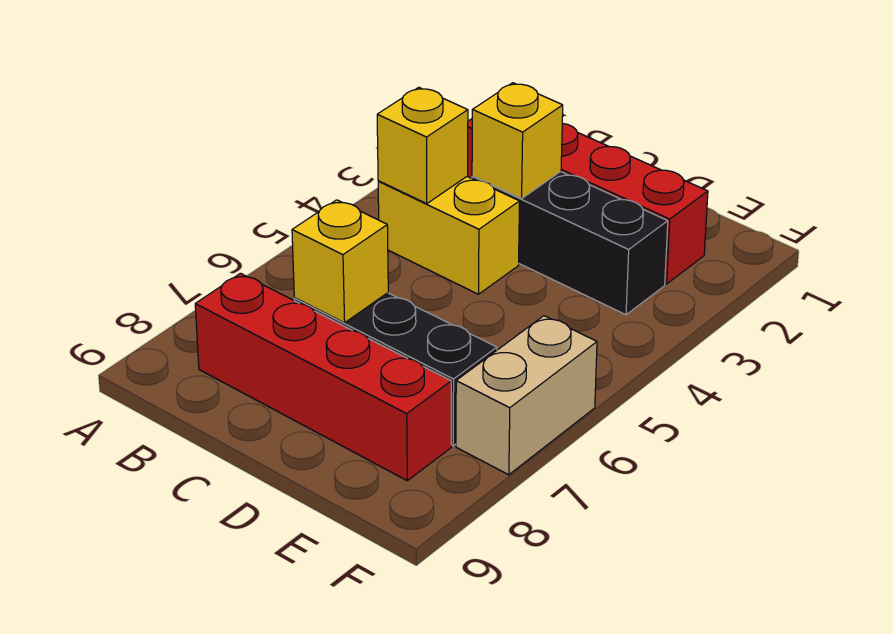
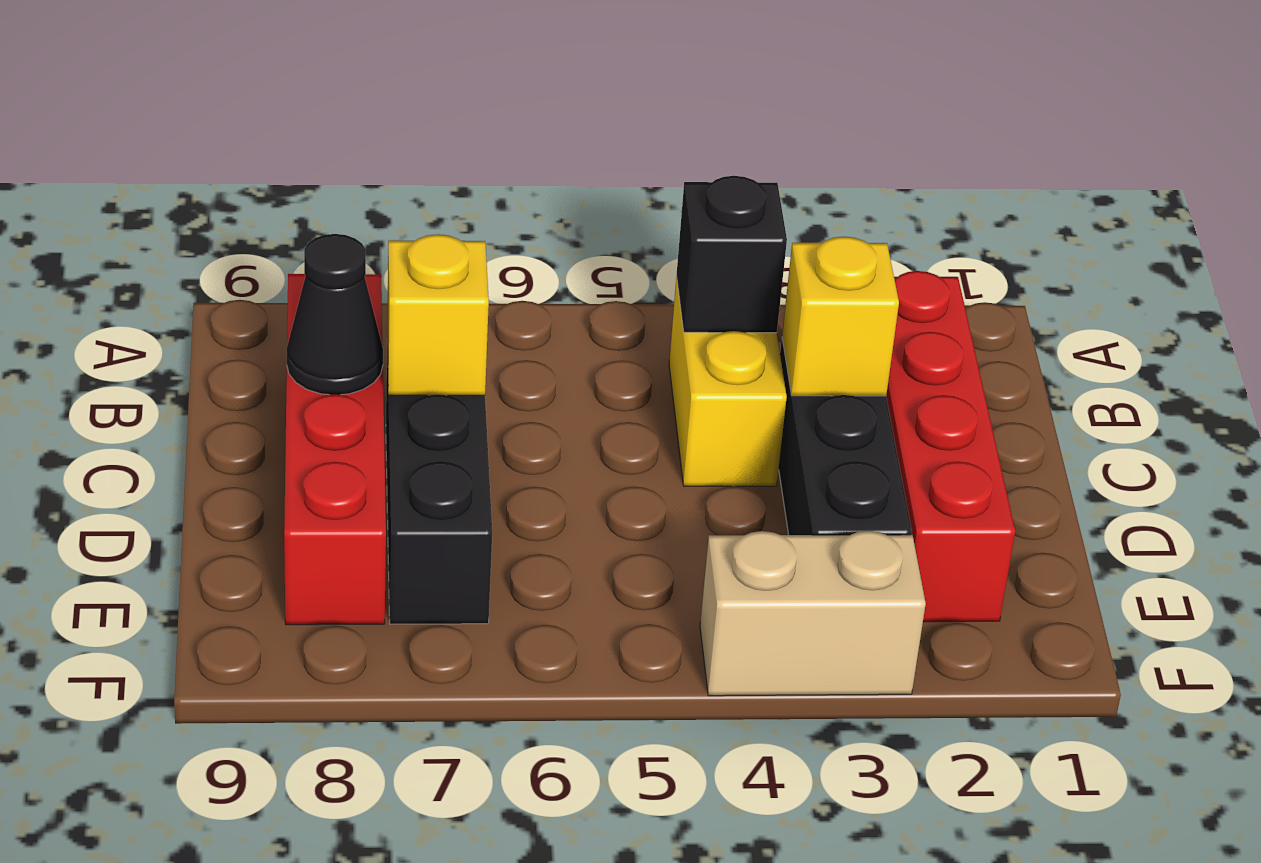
yellow 1x1 brick [377,87,468,204] -> black 1x1 brick [676,176,787,333]
none -> black 1x1 cone [287,234,383,395]
tan 1x2 brick [456,316,597,475] -> tan 1x2 brick moved to [700,531,926,696]

